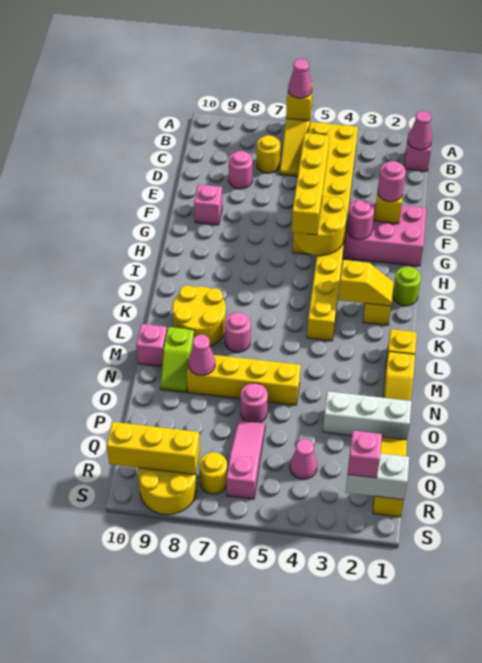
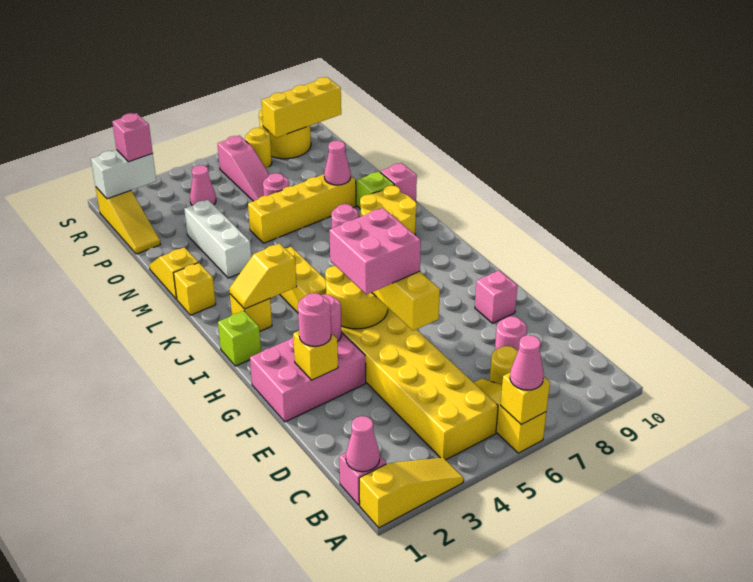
none -> yellow 1x3 slope [359,458,463,528]
none -> pink 2x2 brick [329,208,421,294]
lime 1x1 round brick [393,267,421,306] -> lime 1x1 brick [218,311,261,366]
white 1x3 brick [323,391,411,440] -> white 1x3 brick turned to [184,200,251,278]

